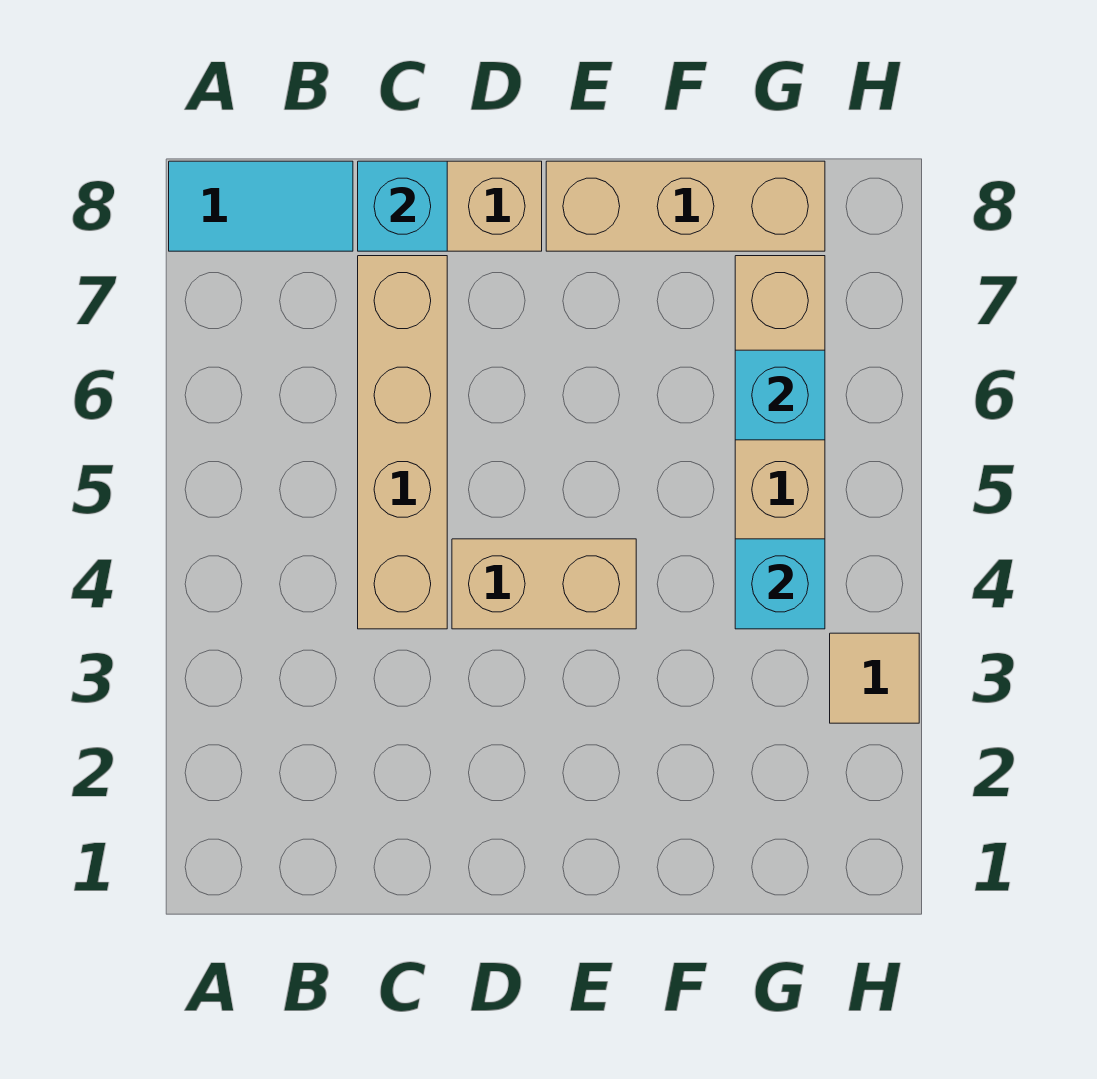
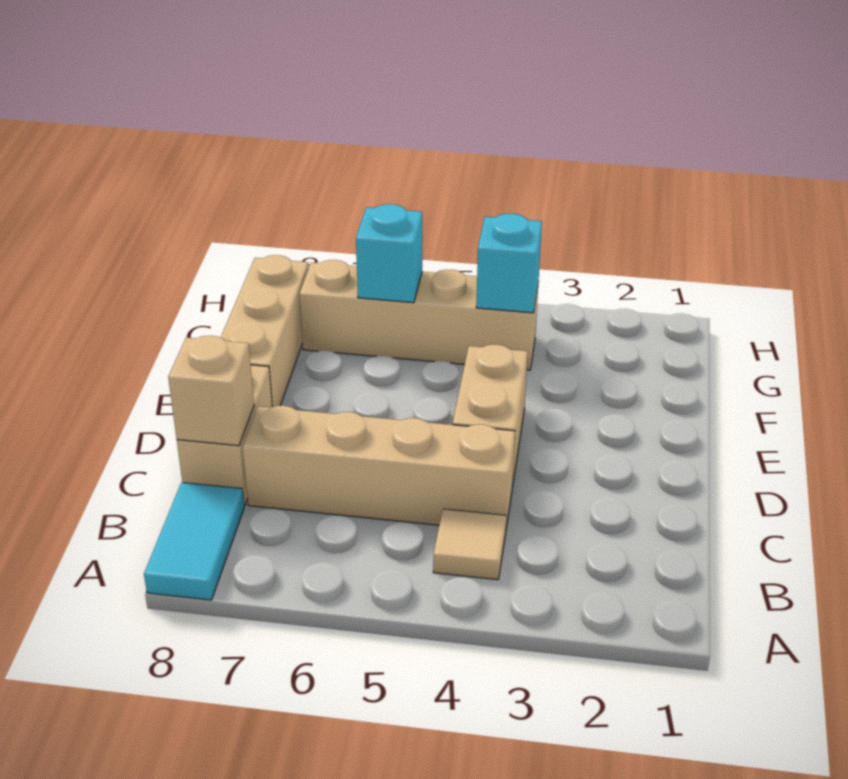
cyan 1x1 brick [358,161,447,251] -> tan 1x1 brick [168,336,254,446]
tan 1x1 tile [830,633,919,723] -> tan 1x1 tile moved to [433,509,506,580]

